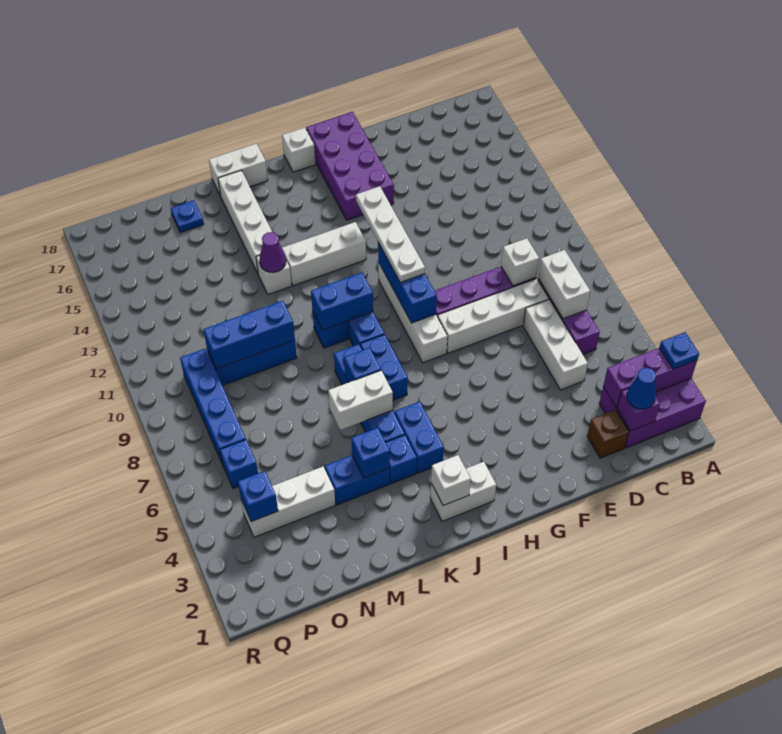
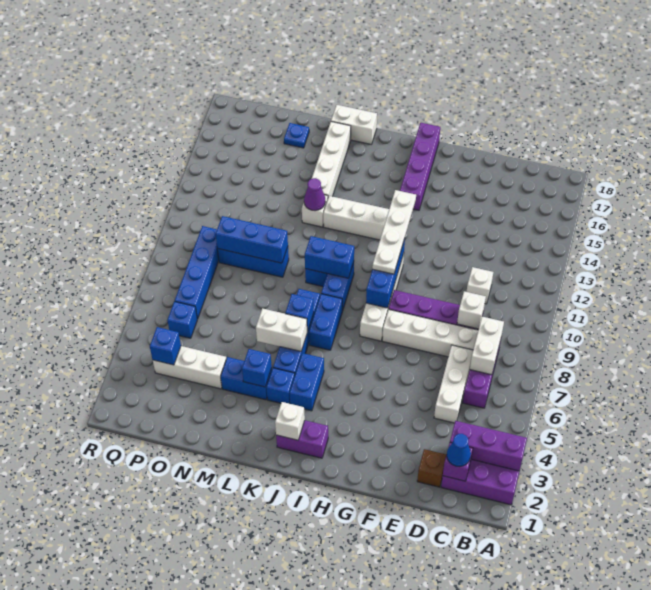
blue 1x1 plate [659,332,699,369] -> none
purple 2x4 brick [306,112,394,220] -> purple 1x4 brick [400,123,440,210]
white 1x2 brick [430,462,496,522] -> purple 1x2 brick [276,420,328,458]
white 1x1 brick [282,128,316,172] -> white 1x1 brick moved to [466,267,493,304]

